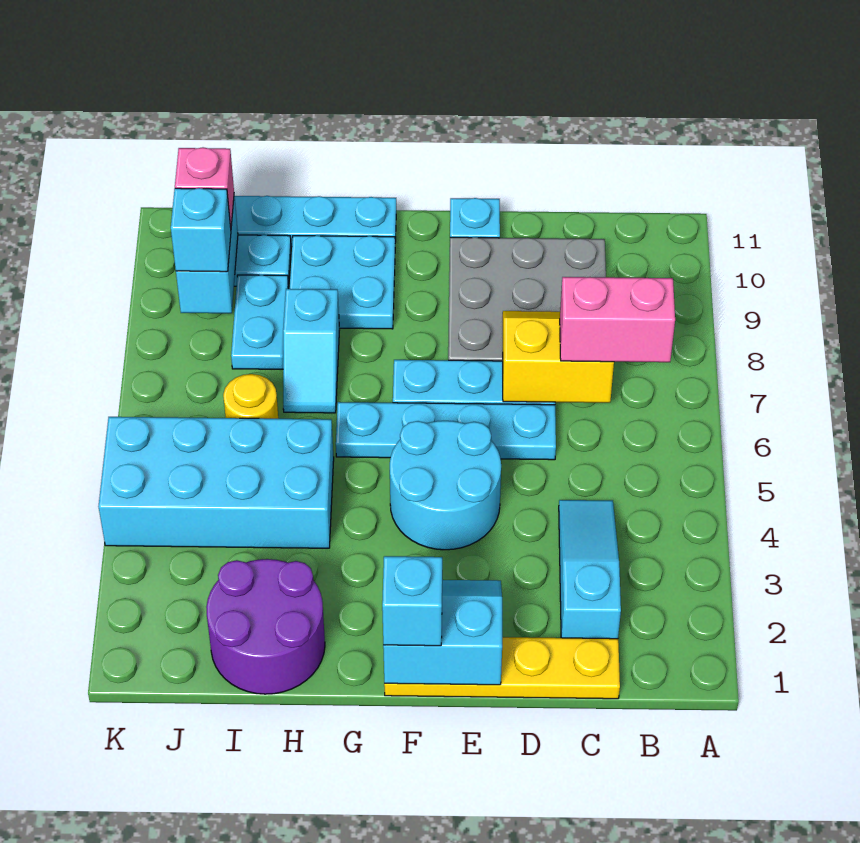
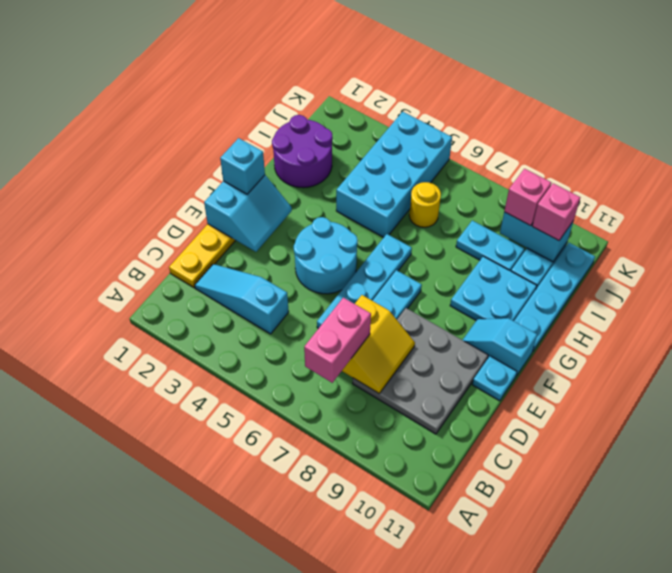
cyan 1x3 slope [559,500,621,639] -> cyan 1x3 slope turned to [195,264,289,334]
cyan 1x2 slope [283,289,339,413] -> cyan 1x2 slope moved to [463,318,537,376]
cyan 1x1 brick [171,188,231,272] -> pink 1x1 brick [504,169,551,226]

